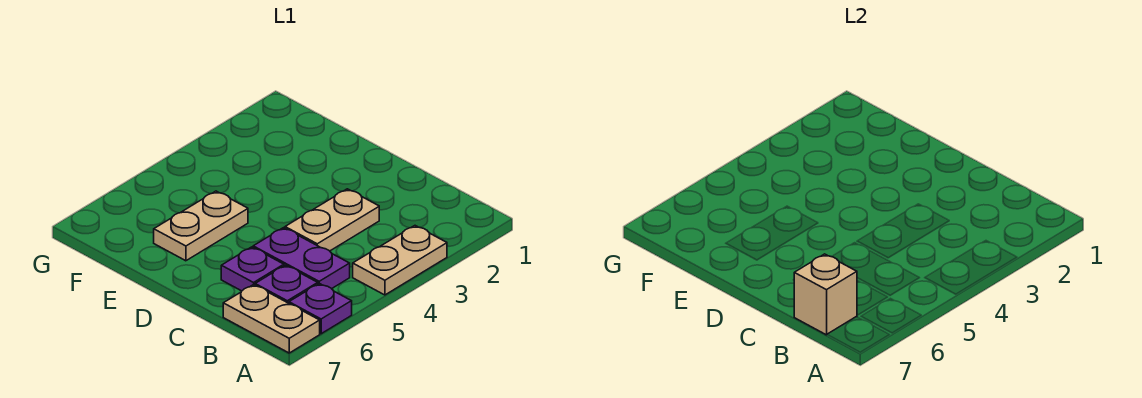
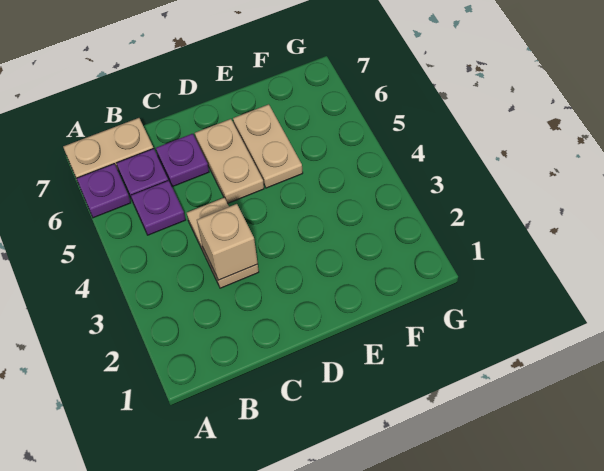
tan 1x2 plate [353,226,447,295] -> tan 1x2 plate moved to [195,119,264,203]
purple 1x2 plate [253,228,350,288] -> purple 1x1 plate [131,180,186,235]
tan 1x1 brick [794,254,857,335] -> tan 1x1 brick moved to [197,204,258,280]

